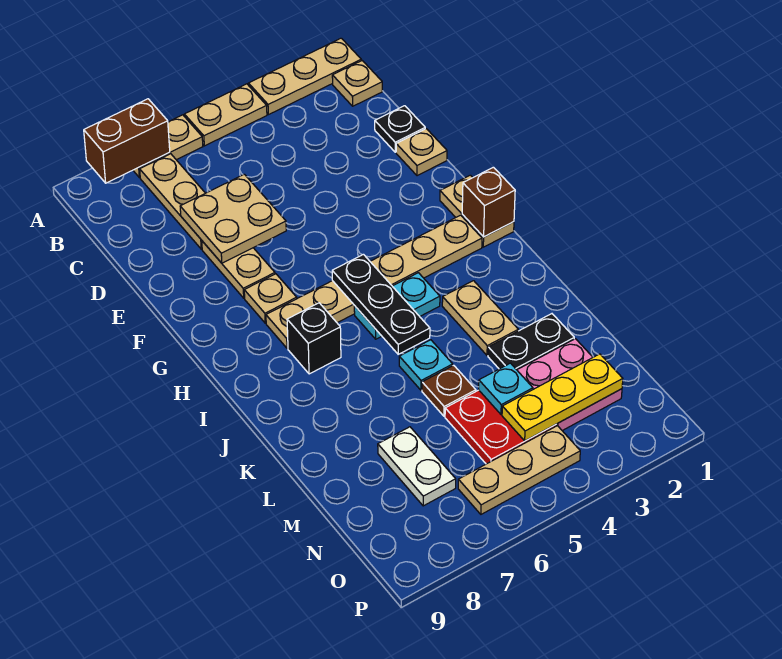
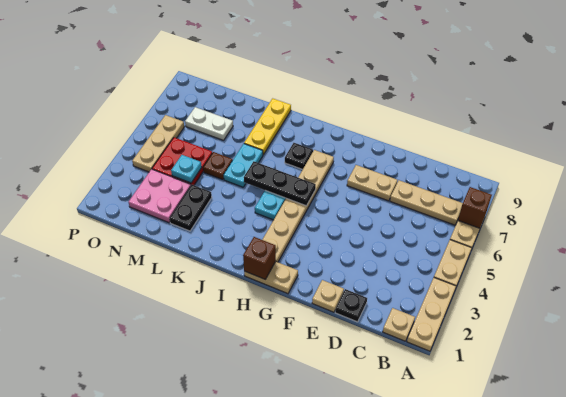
brown 1x2 brick [84,99,170,183] -> brown 1x1 brick [458,187,492,228]
tan 2x2 plate [180,174,286,263] -> none
tan 1x1 plate [244,274,297,323] -> none
black 1x1 brick [287,303,341,374] -> black 1x1 plate [285,143,313,169]
tan 1x2 plate [442,281,518,355] -> none
cyan 1x1 plate [399,340,453,390] -> cyan 1x2 plate [224,144,263,187]
yellow 1x3 plate [502,354,623,441] -> yellow 1x3 plate moved to [244,98,291,155]

